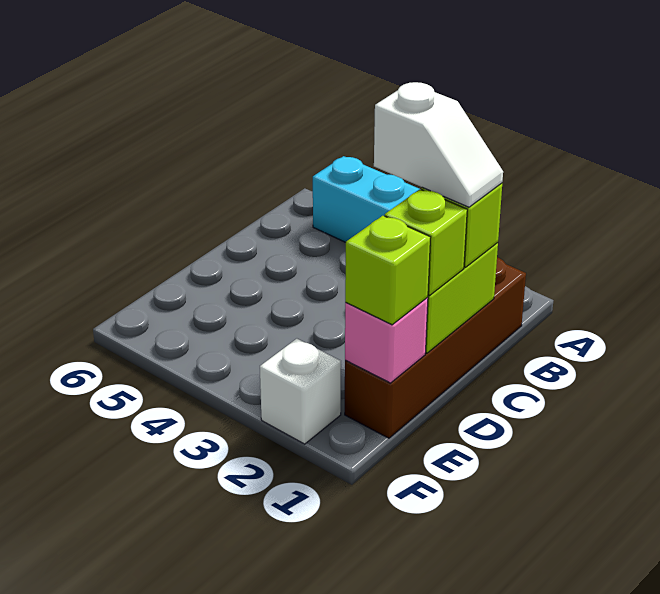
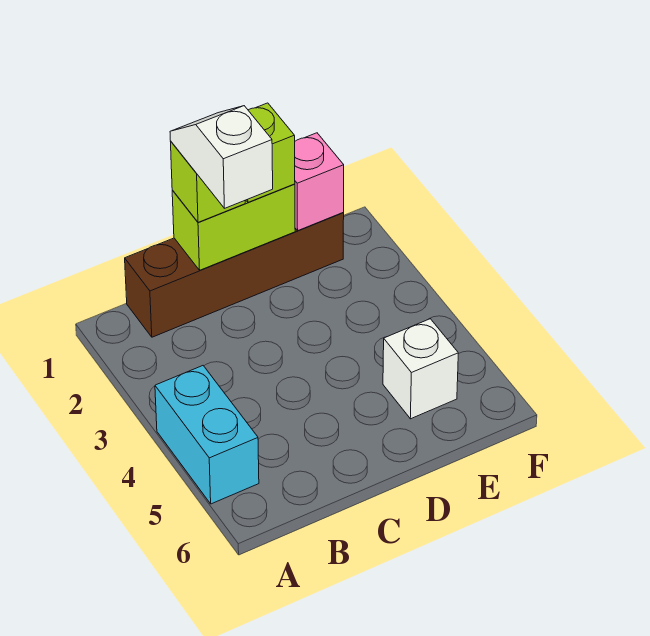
lime 1x1 brick [345,216,431,325] -> none
white 1x1 brick [260,339,341,444] -> white 1x1 brick moved to [383,319,458,419]

